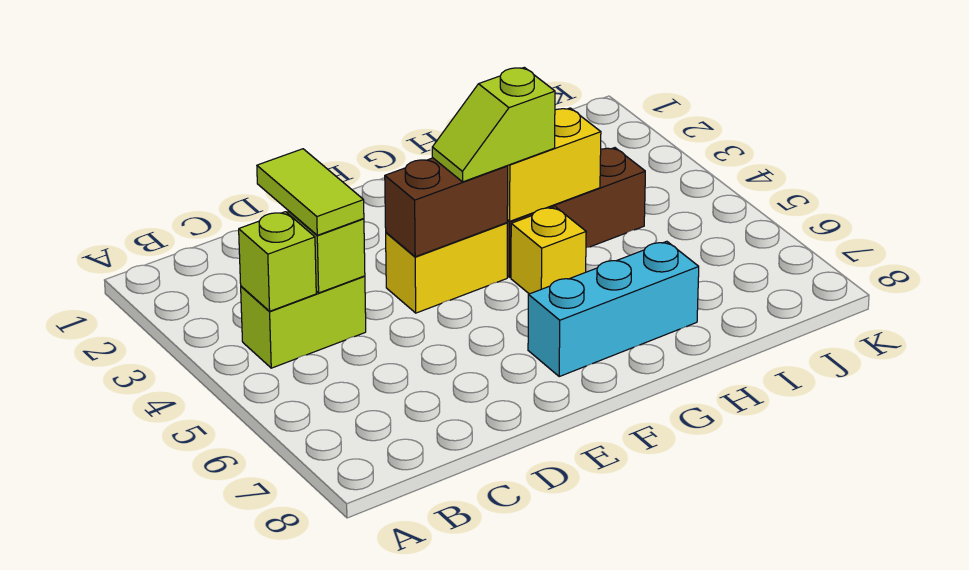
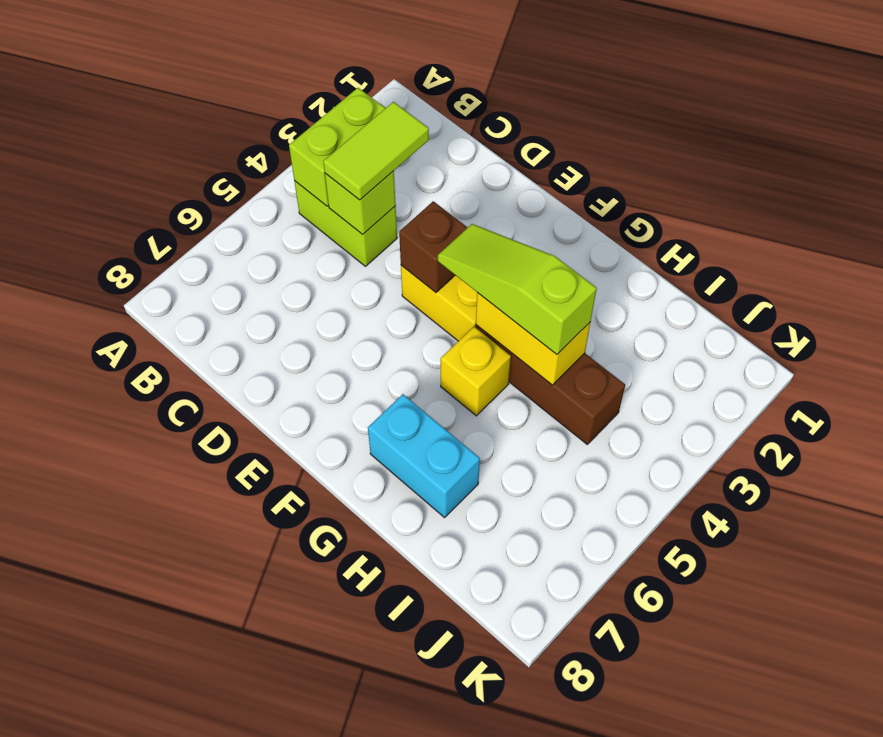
lime 1x1 brick [239,212,316,311] -> lime 1x2 brick [289,88,385,206]
brown 1x2 brick [385,158,508,257] -> brown 1x1 brick [399,201,468,292]
lime 1x2 slope [432,67,555,182] -> lime 1x3 slope [438,224,597,354]
cyan 1x3 brick [528,241,699,376] -> cyan 1x2 brick [368,394,480,518]

